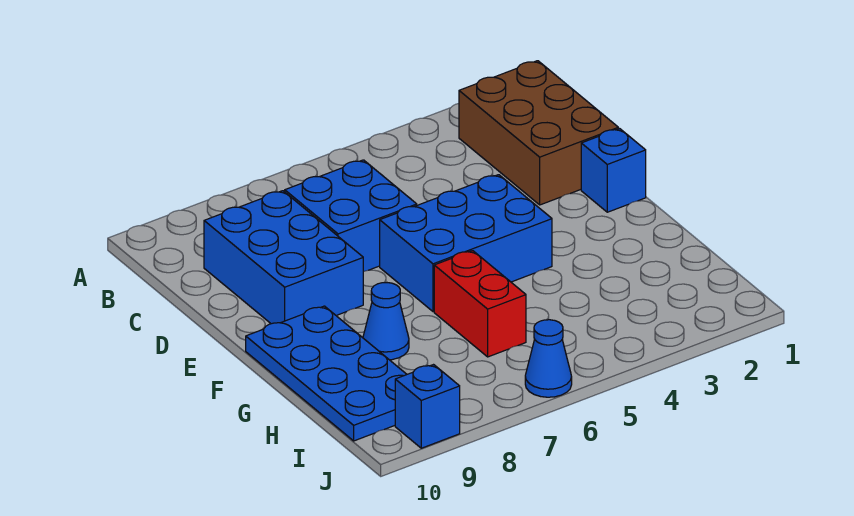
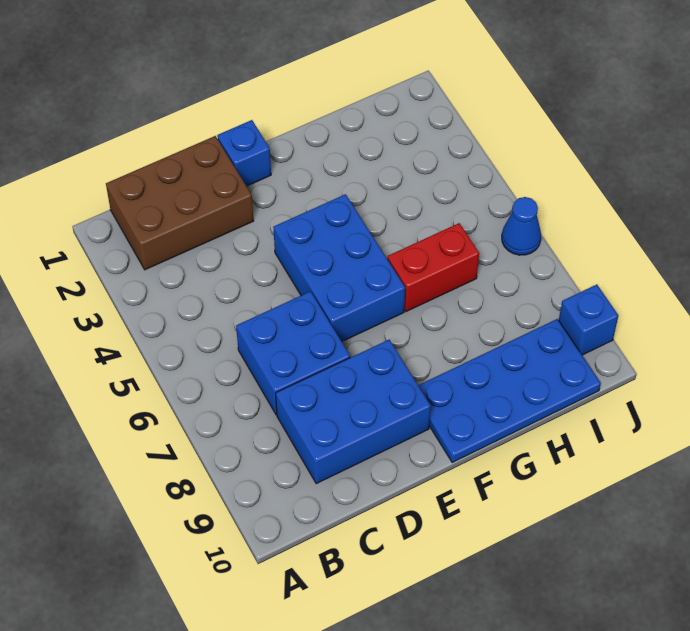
blue 1x1 cone [363,283,409,360] -> none

